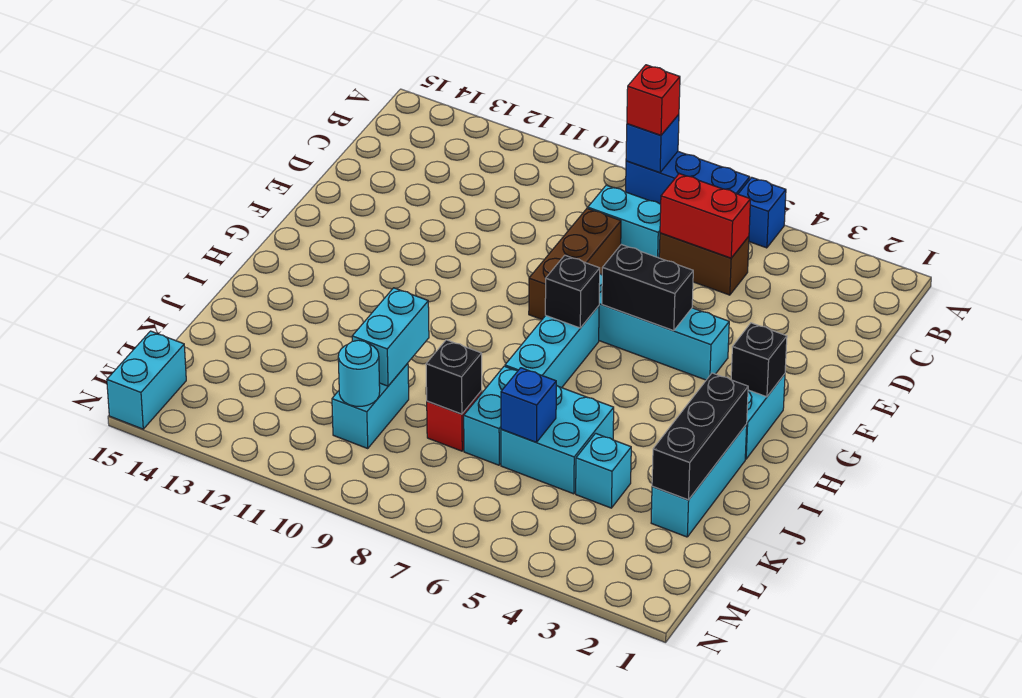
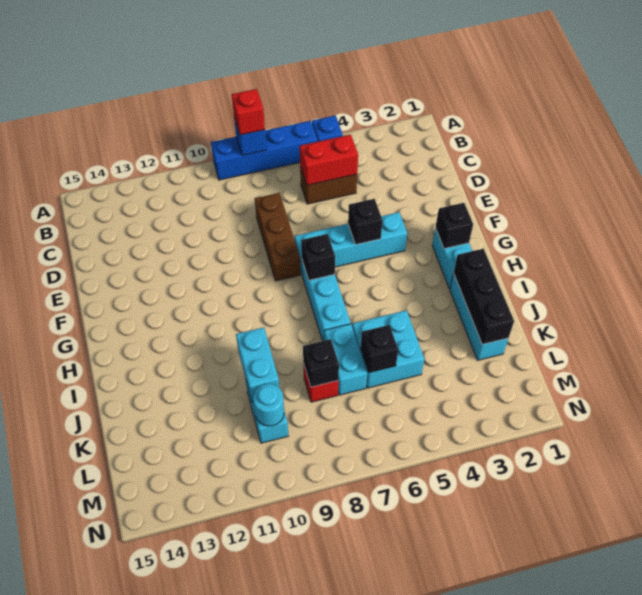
blue 1x3 brick [626,152,750,204] -> blue 1x4 brick [211,121,317,180]
cyan 1x2 brick [588,185,661,258] -> none
black 1x2 brick [602,245,693,331] -> black 1x1 brick [348,199,383,245]
cyan 1x1 brick [576,433,631,508] -> none
blue 1x1 brick [501,368,556,442] -> black 1x1 brick [361,325,398,373]
cyan 1x2 brick [107,331,186,429] -> none

